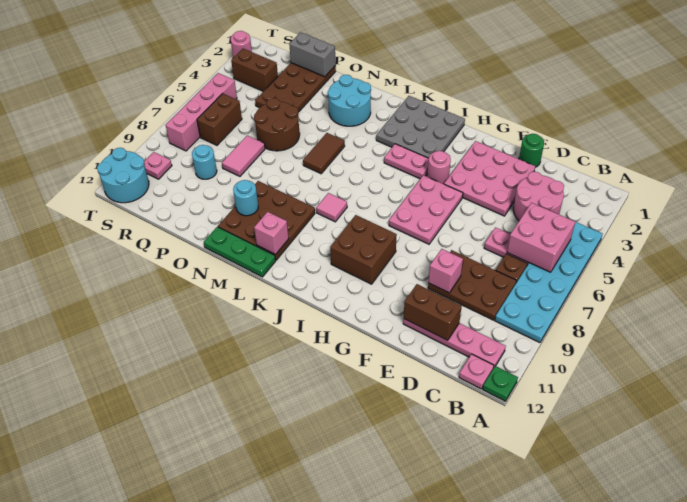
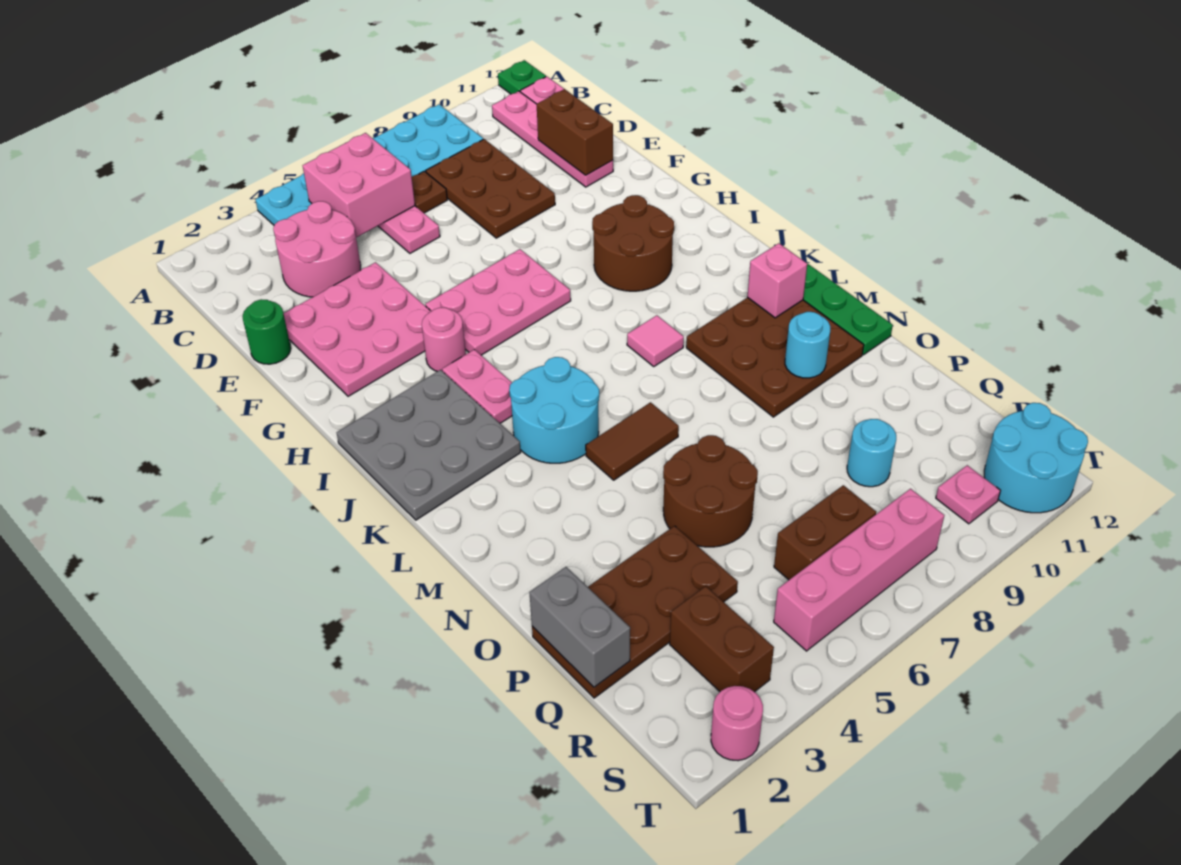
pink 1x1 brick [428,249,463,293] -> none
brown 2x2 brick [330,215,397,284] -> brown 2x2 round brick [592,195,674,291]
cyan 2x2 round brick [328,75,371,126] -> cyan 2x2 round brick moved to [509,357,599,463]
pink 1x2 tile [222,135,265,176] -> none

